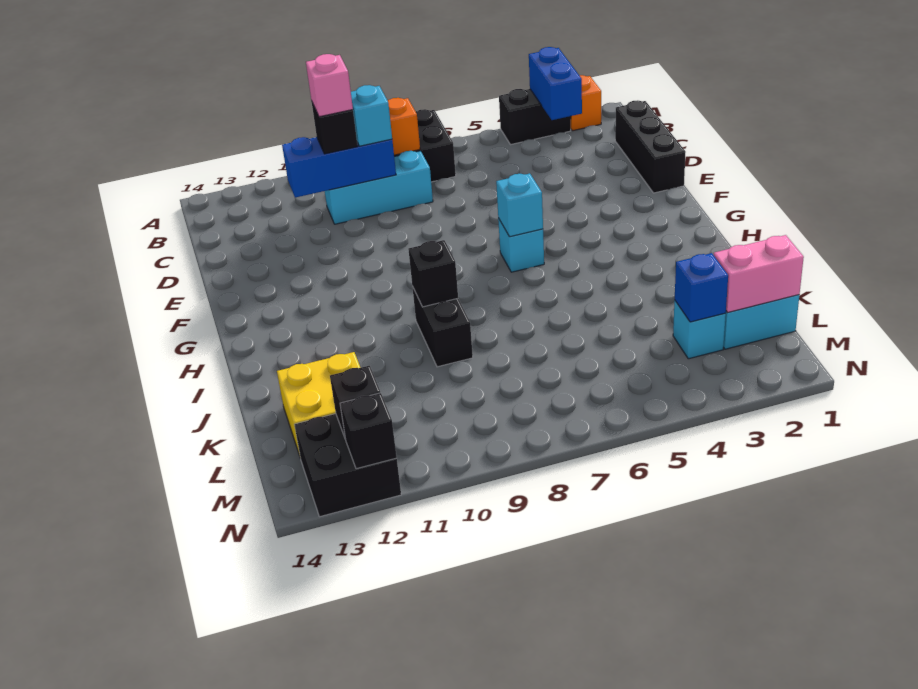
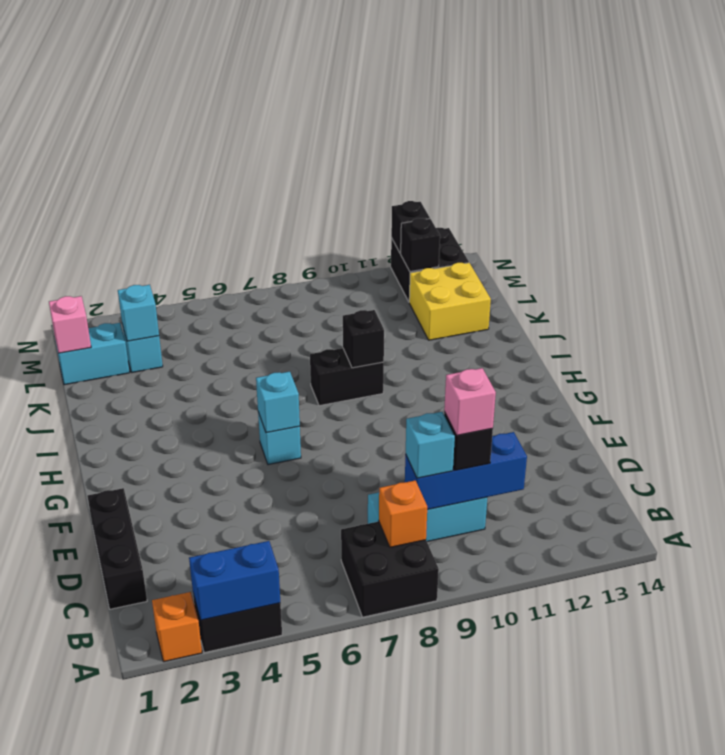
blue 1x2 brick [529,47,582,120] -> blue 1x2 brick turned to [189,541,280,620]
black 1x2 brick [412,286,473,367] -> black 1x2 brick turned to [310,348,384,406]
pink 1x2 brick [714,235,804,313] -> pink 1x1 brick [49,296,91,353]
blue 1x1 brick [675,253,728,322] -> cyan 1x1 brick [118,285,159,341]

